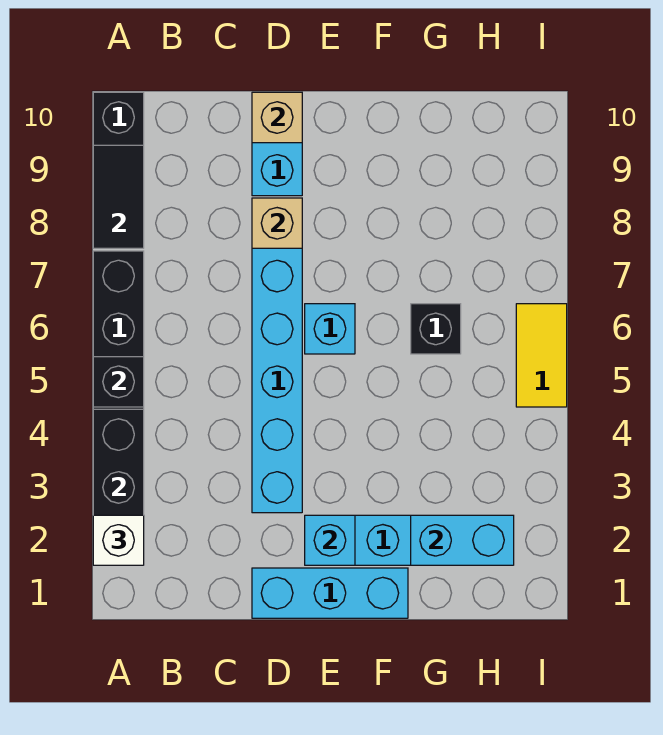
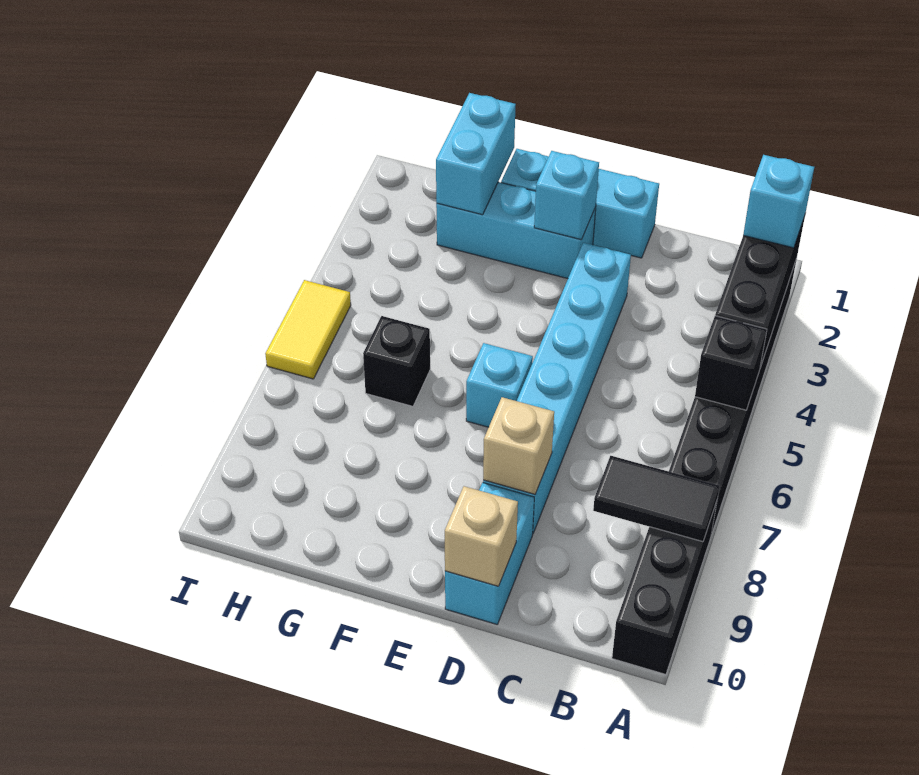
white 1x1 brick [93,515,144,565] -> cyan 1x1 brick [743,155,814,248]
black 1x2 tile [93,145,144,248] -> black 1x2 tile turned to [593,456,719,542]
cyan 1x2 brick [411,515,514,565] -> cyan 1x2 brick turned to [436,93,516,215]

